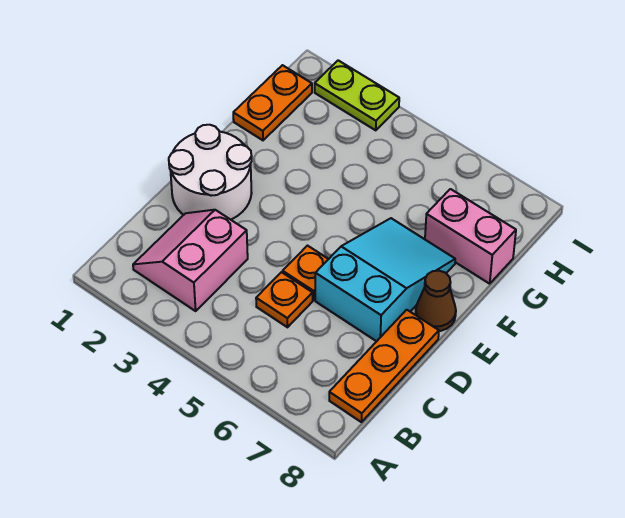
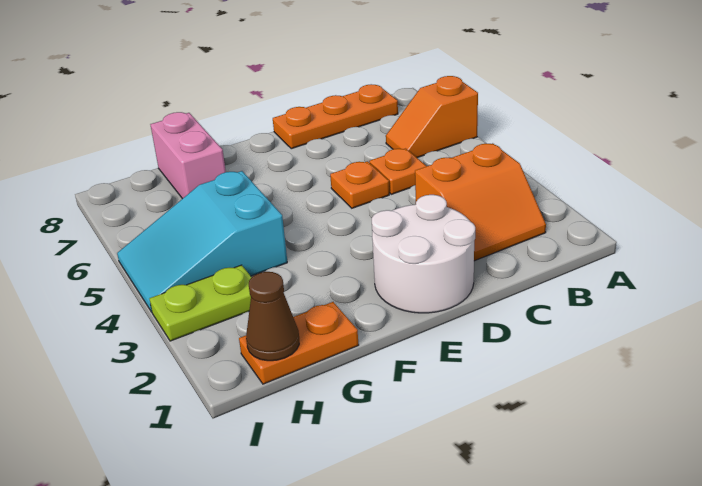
none -> orange 1x2 slope [386,76,478,158]
pink 2x2 slope [133,210,248,311] -> orange 2x2 slope [415,143,546,261]
cyan 2x3 slope [315,218,455,341] -> cyan 2x3 slope moved to [117,171,287,312]
brown 1x1 cone [416,271,456,331] -> brown 1x1 cone moved to [246,272,299,361]
lime 1x2 plate [315,60,399,130] -> lime 1x2 plate turned to [149,265,252,341]

